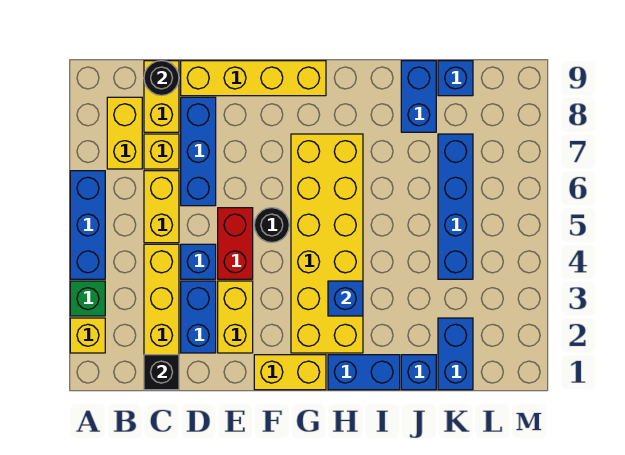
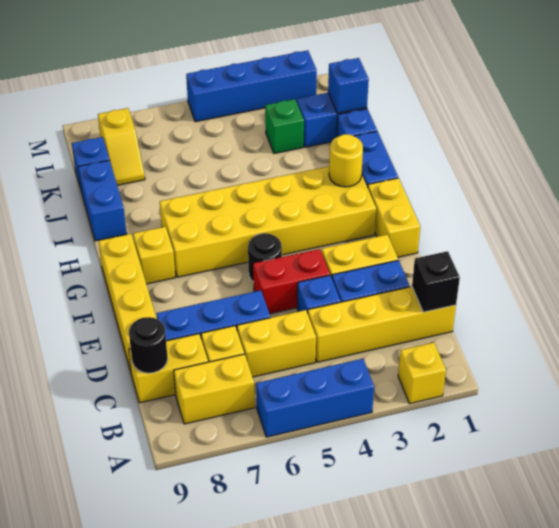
green 1x1 brick [70,281,105,316] -> green 1x1 brick moved to [265,99,304,154]
none -> yellow 1x1 brick [133,227,175,284]
none -> yellow 1x1 round brick [329,134,363,187]
blue 1x1 brick [328,281,363,316] -> blue 1x1 brick moved to [328,58,369,113]
blue 1x2 brick [401,61,436,132] -> blue 1x2 brick turned to [78,160,127,241]
blue 1x4 brick [438,134,473,279] -> blue 1x4 brick moved to [186,50,317,122]
none -> yellow 1x2 slope [98,108,145,185]

